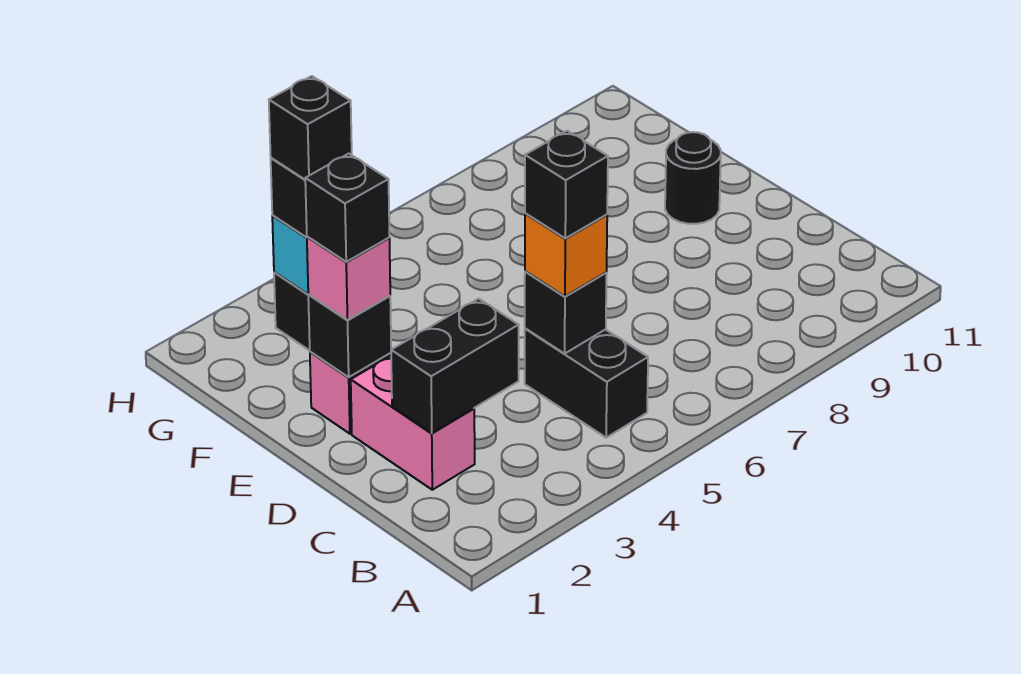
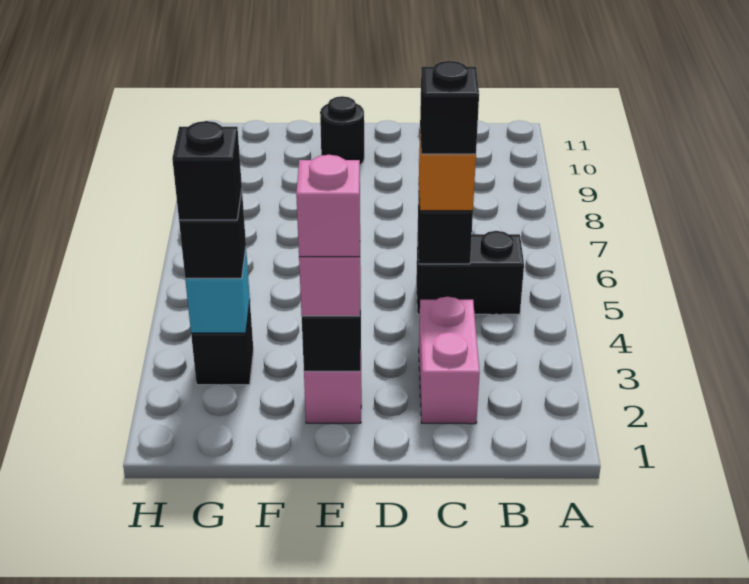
pink 1x2 brick [351,356,475,490] -> pink 1x2 brick turned to [419,297,480,424]
black 1x2 brick [391,299,519,433] -> none
black 1x1 brick [305,154,389,262] -> pink 1x1 brick [296,155,360,257]

